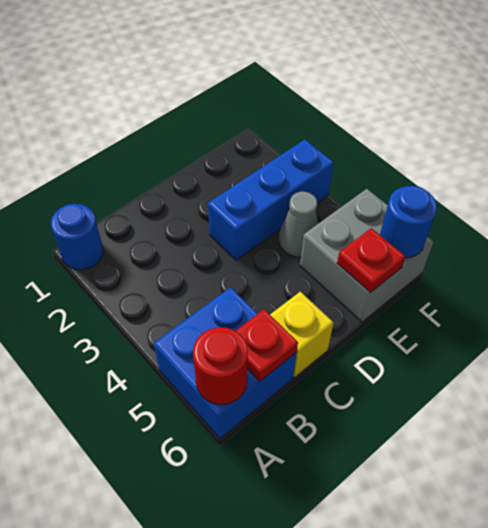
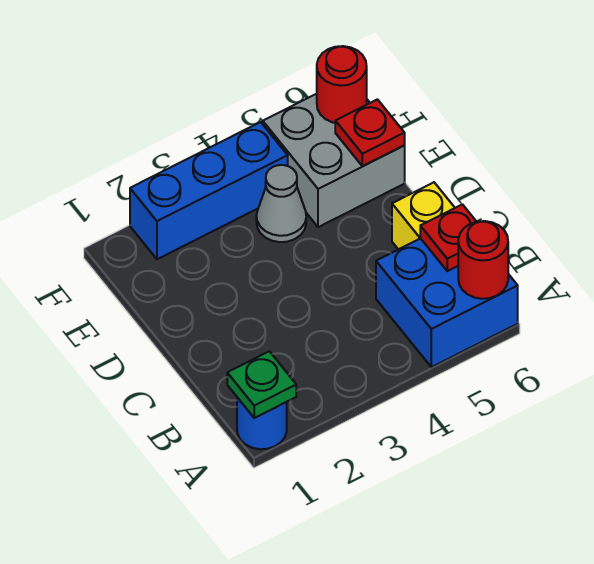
none -> green 1x1 plate [227,351,296,418]
blue 1x3 brick [208,139,334,260] -> blue 1x3 brick turned to [130,122,288,259]
blue 1x1 round brick [380,186,437,258] -> red 1x1 round brick [317,46,367,123]

